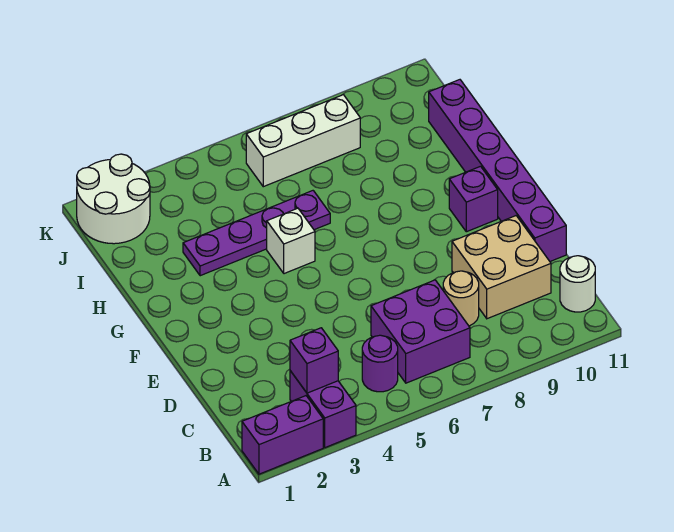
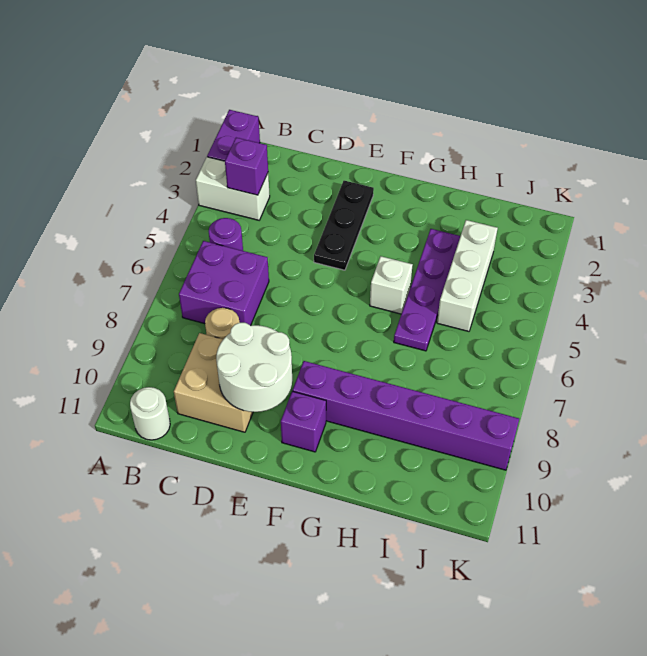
purple 1x2 brick [290,371,356,448] -> white 1x2 brick [196,157,270,220]
purple 1x6 brick [429,80,566,261] -> purple 1x6 brick moved to [293,361,519,470]
none -> black 1x3 plate [314,181,374,270]
white 2x2 round brick [77,154,150,244] -> white 2x2 round brick moved to [216,322,292,412]
white 1x3 brick [246,95,360,187] -> white 1x3 brick moved to [437,220,498,331]

